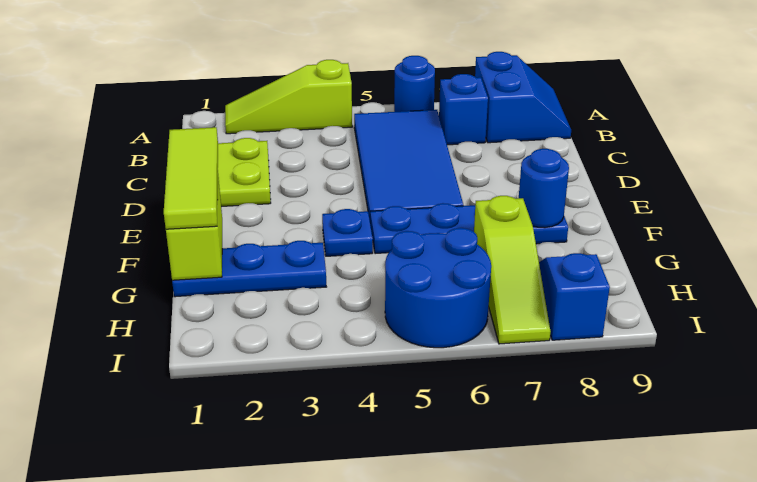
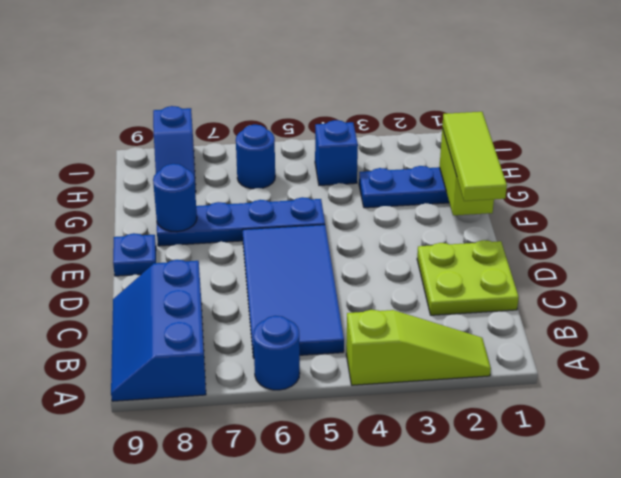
blue 2x2 slope [475,52,571,143] -> blue 2x3 slope [111,260,206,401]
blue 1x1 brick [439,74,488,145] -> blue 1x1 brick moved to [315,120,358,185]
blue 1x1 plate [322,209,373,256] -> blue 1x1 plate moved to [113,233,156,276]
lime 1x3 slope [474,196,551,344] -> none
blue 2x2 round brick [385,228,491,348] -> blue 1x1 round brick [236,125,275,189]

